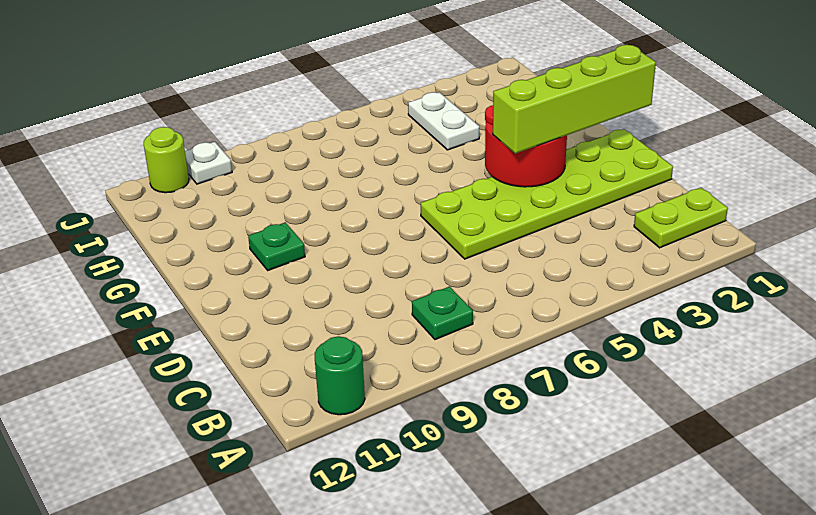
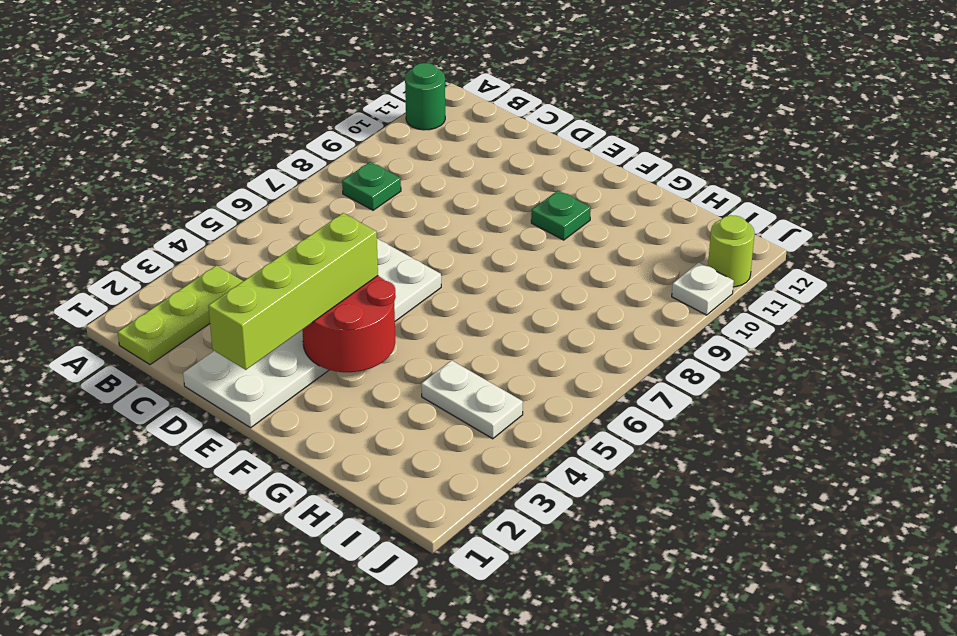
lime 1x2 plate [634,188,728,248] -> lime 1x3 plate [118,265,243,365]
lime 2x6 plate [421,129,673,259] -> white 2x6 plate [183,239,441,428]

